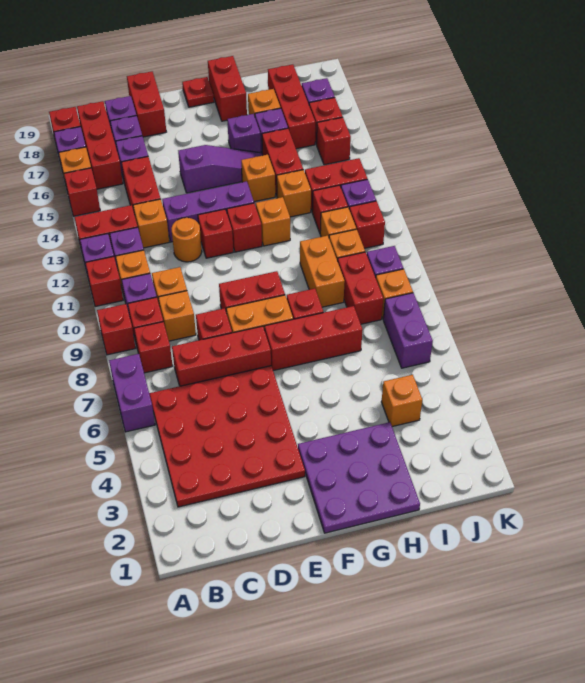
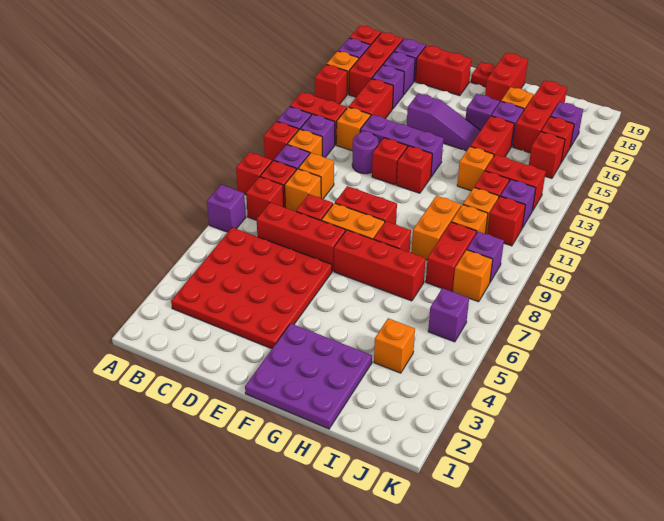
purple 1x2 brick [109,354,155,432] -> purple 1x1 brick [207,185,246,232]
orange 1x1 round brick [171,218,202,262] -> purple 1x1 round brick [352,131,378,174]
red 1x2 brick [127,72,166,137] -> red 1x2 brick turned to [415,46,472,96]
orange 1x1 brick [256,197,290,246] -> none
orange 1x1 brick [241,155,275,202] -> none
purple 1x2 brick [383,293,433,368] -> purple 1x1 brick [428,288,469,342]

